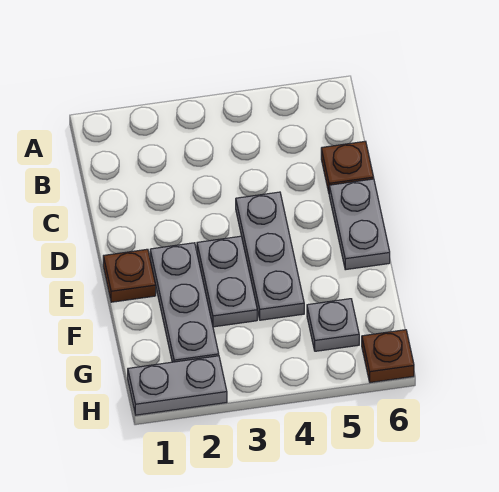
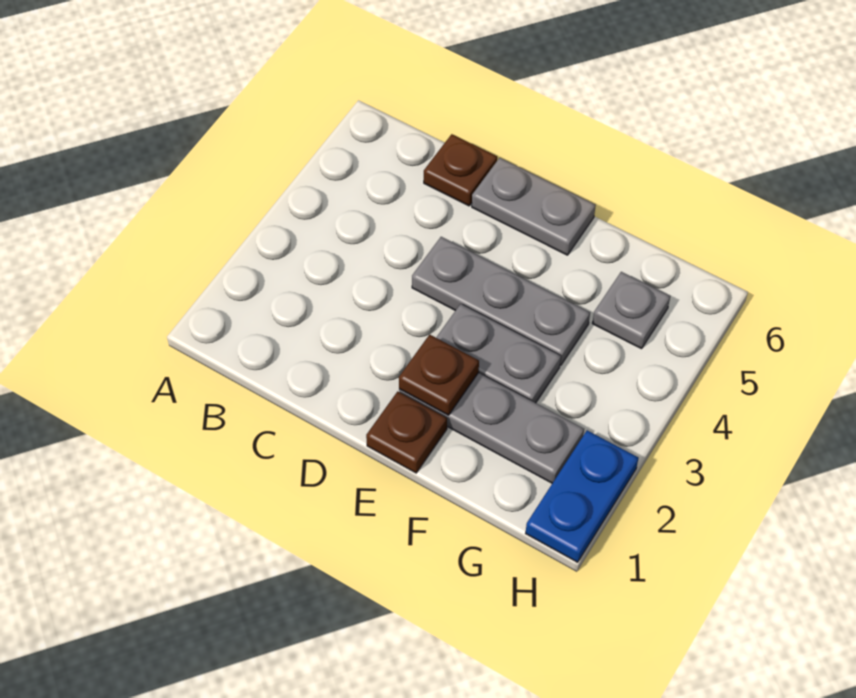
grey 1x2 plate [128,356,227,415] -> blue 1x2 plate [526,430,638,562]
brown 1x1 plate [362,330,414,383] -> brown 1x1 plate moved to [399,335,479,415]

